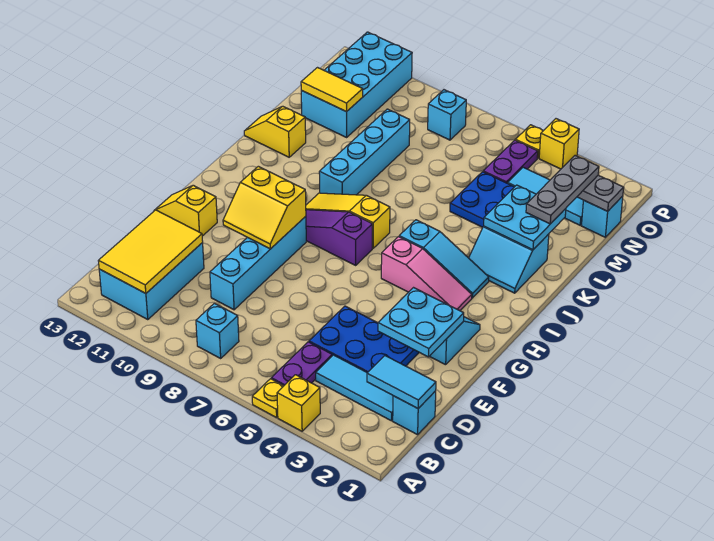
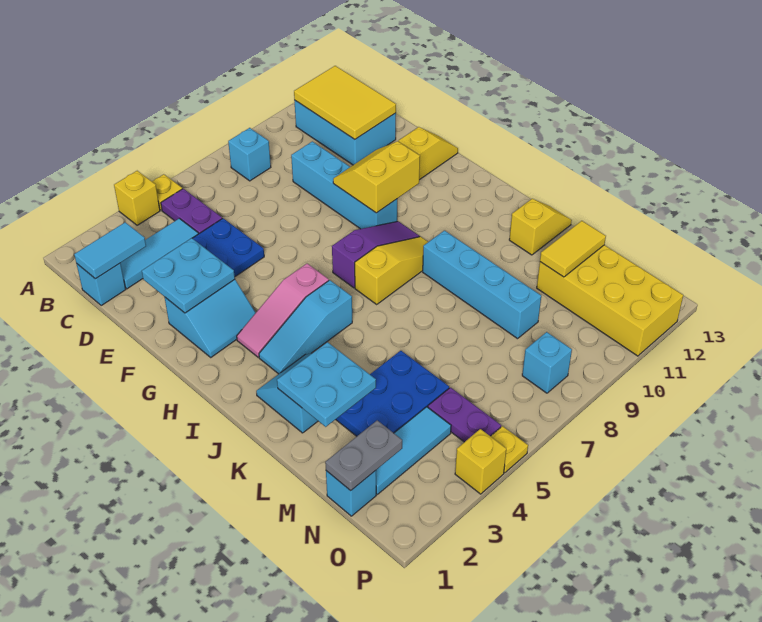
grey 1x3 plate [526,156,599,224] -> none
cyan 2x4 brick [301,32,412,137] -> yellow 2x4 brick [537,245,683,356]

